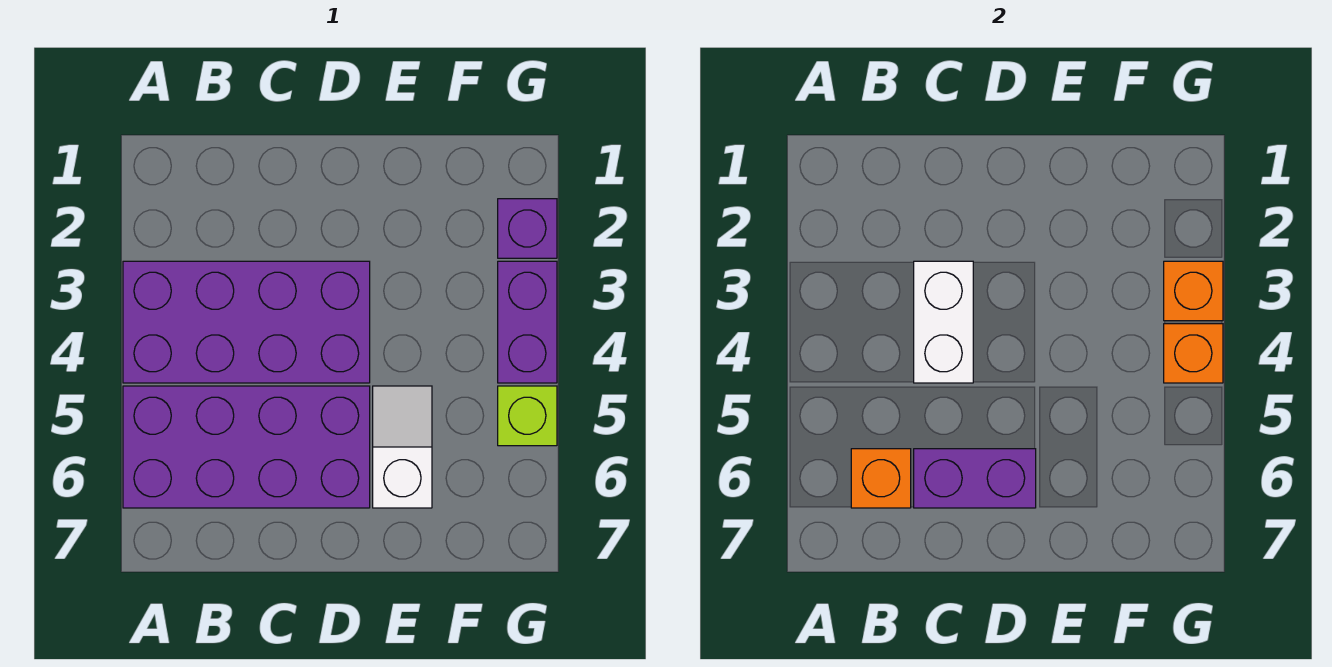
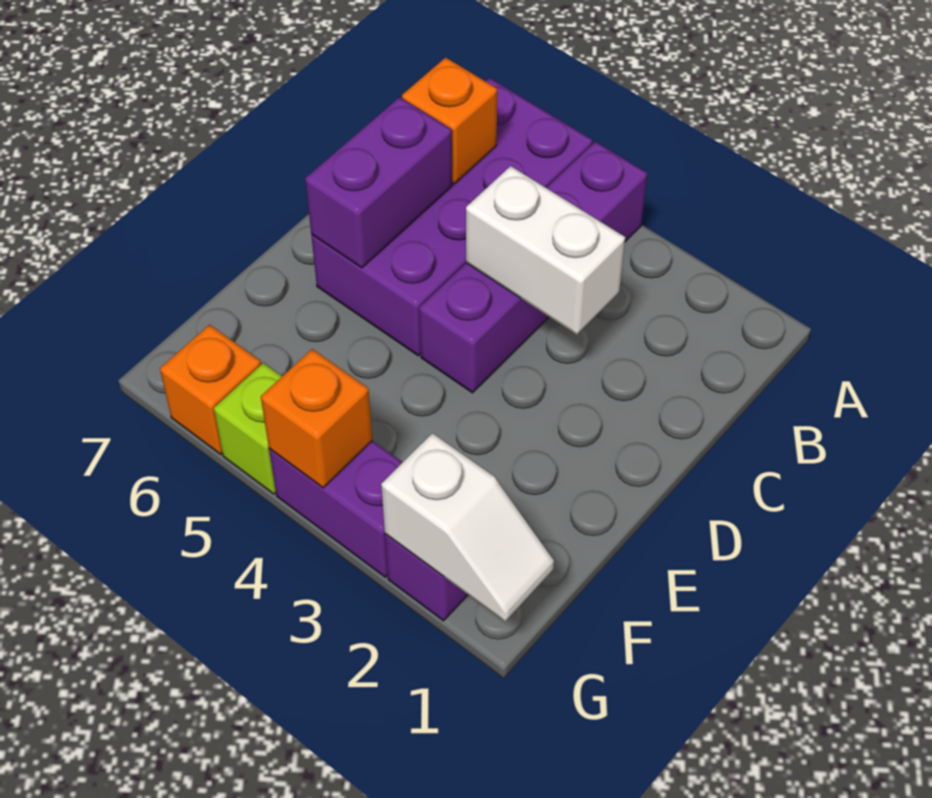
purple 2x4 brick [123,261,370,383] -> purple 1x4 brick [419,142,648,393]
white 1x2 slope [373,386,432,508] -> white 1x2 slope moved to [381,433,554,621]
orange 1x1 brick [1164,261,1223,321] -> orange 1x1 brick moved to [160,325,261,454]

